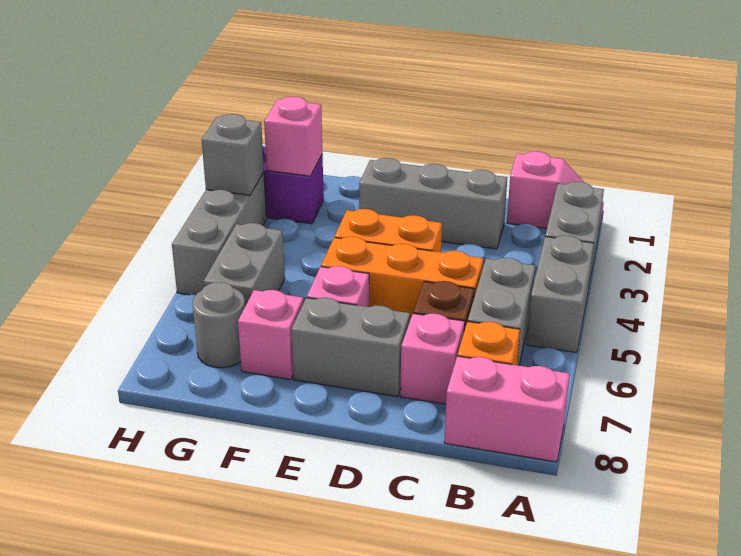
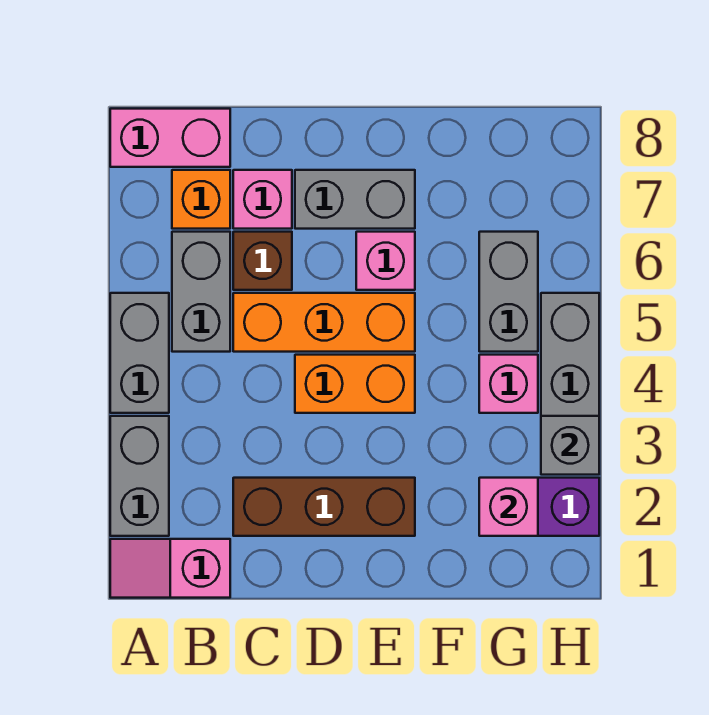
grey 1x3 brick [359,158,508,249] -> brown 1x3 brick [233,478,415,536]
pink 1x1 brick [238,290,304,379] -> pink 1x1 brick moved to [479,355,538,413]
grey 1x1 round brick [192,282,245,368] -> none

